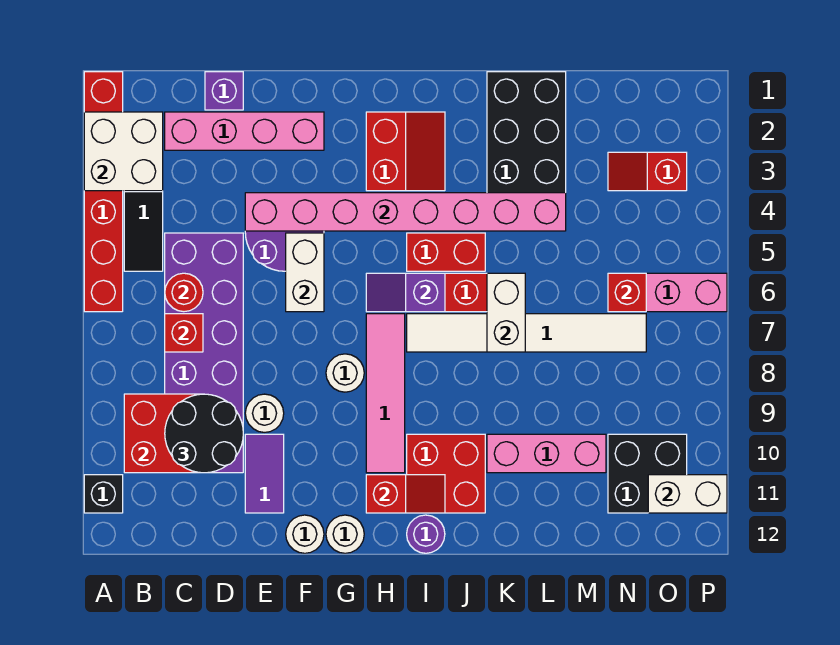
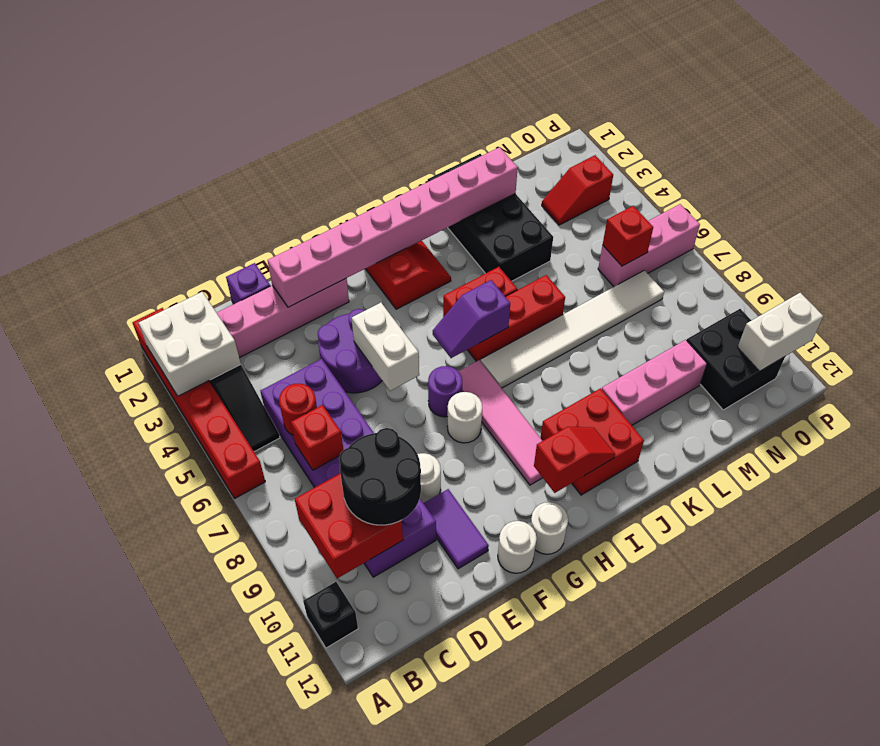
pink 1x8 brick [245,193,566,231] -> pink 1x8 brick moved to [268,147,518,307]
purple 1x1 round brick [407,515,445,553] -> purple 1x1 round brick moved to [428,366,462,417]
white 1x2 brick [487,273,525,352] -> none

